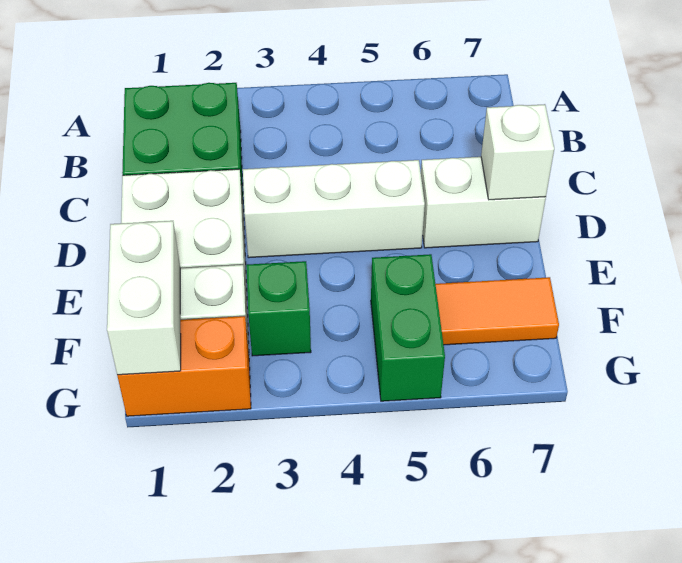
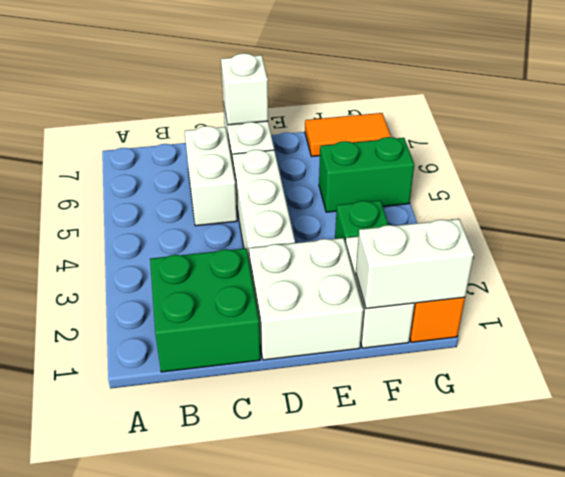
none -> white 1x2 brick [185,126,237,226]
orange 1x2 tile [436,277,559,345] -> orange 1x2 tile turned to [305,113,391,156]

